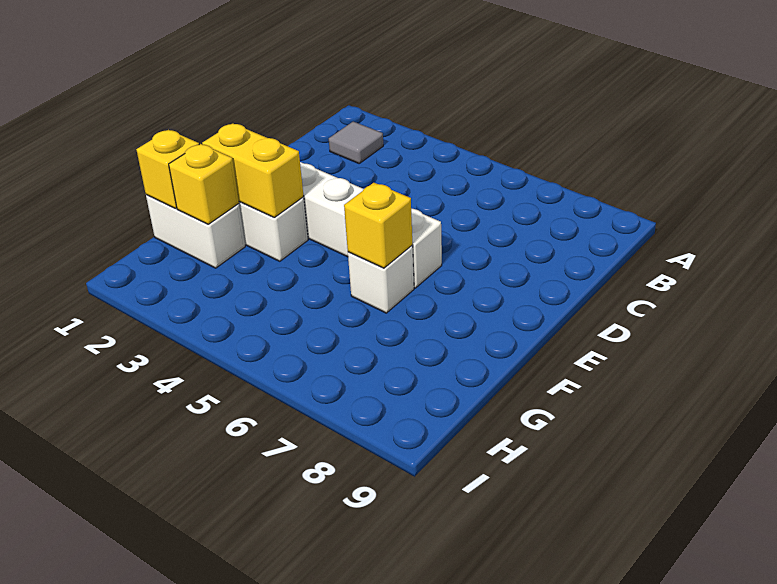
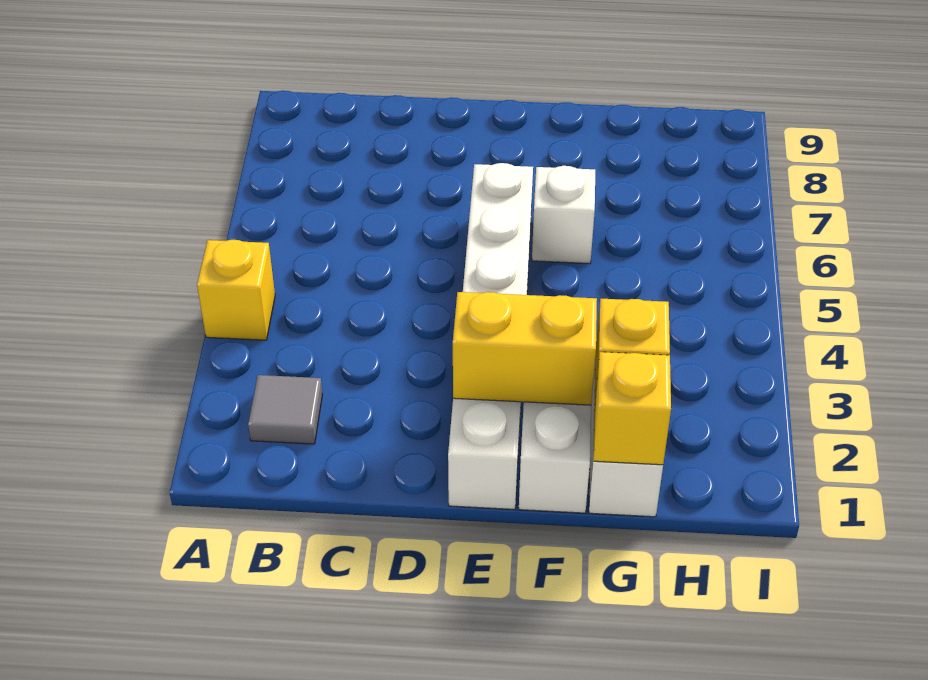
yellow 1x2 brick [202,123,304,217] -> yellow 1x2 brick turned to [453,292,597,405]
yellow 1x1 brick [344,183,412,268] -> yellow 1x1 brick moved to [197,240,275,340]

